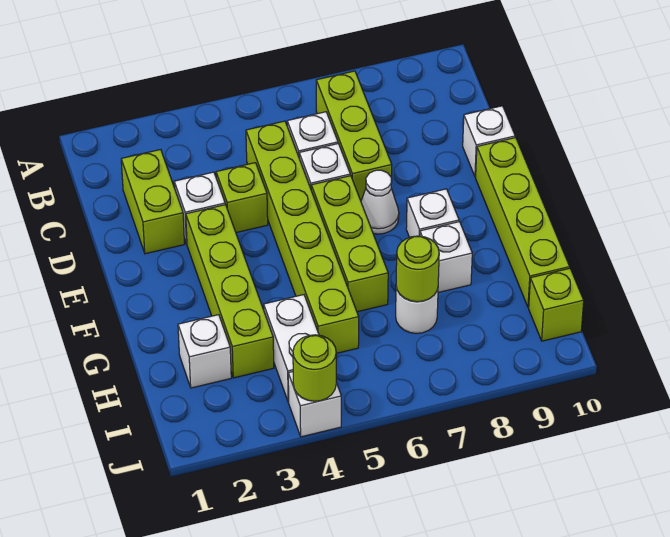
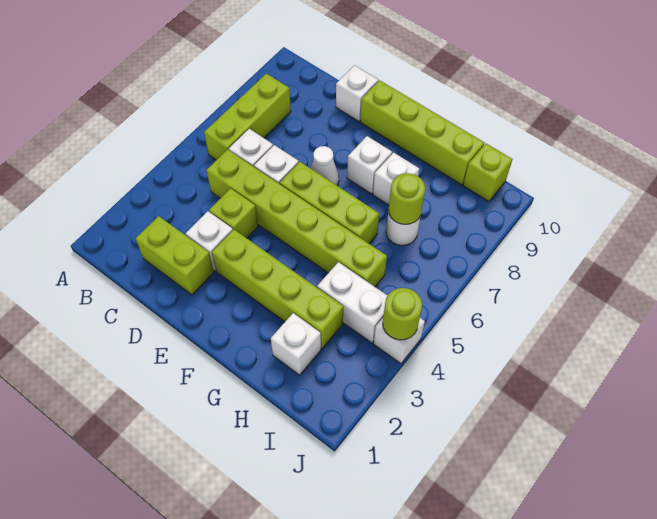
lime 1x3 brick [316,71,392,200] -> lime 1x3 brick turned to [204,74,291,160]

